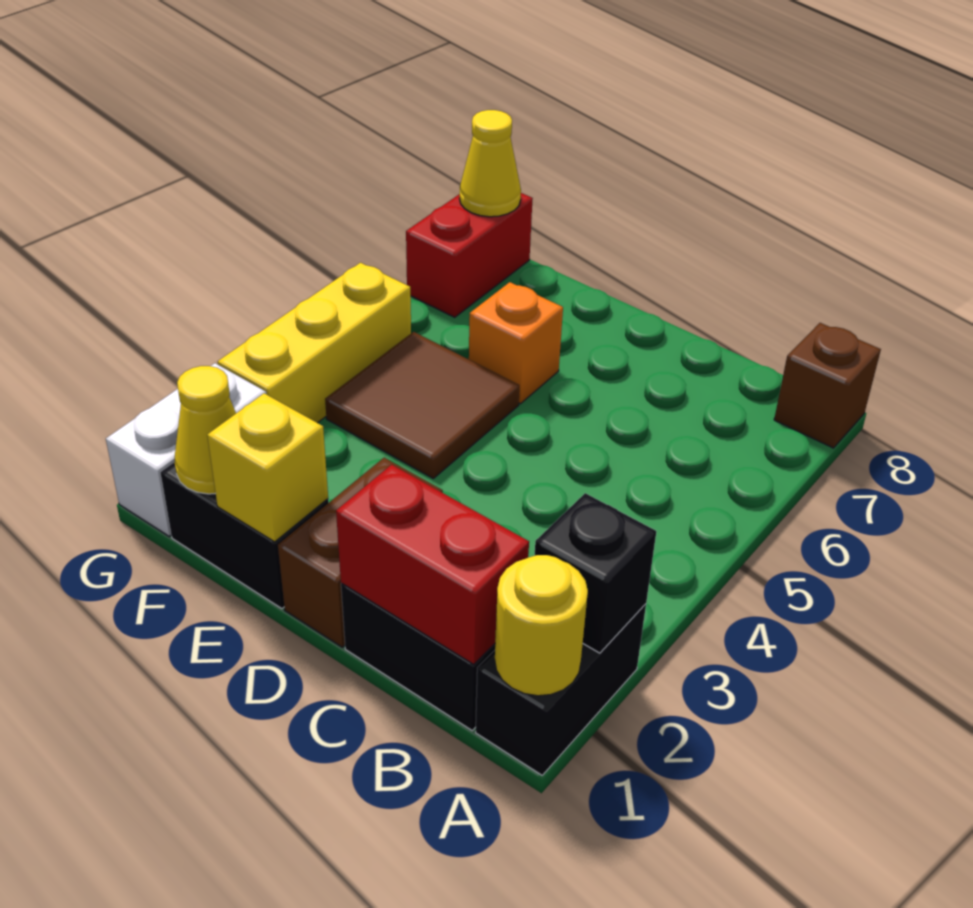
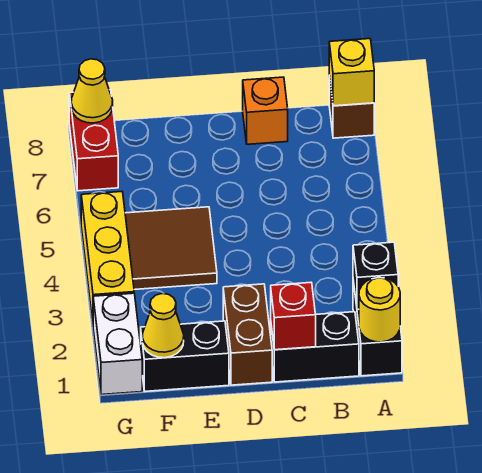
red 1x2 brick [336,465,529,665] -> red 1x1 brick [271,282,316,350]
yellow 1x1 brick [207,393,328,542] -> yellow 1x1 brick moved to [329,39,374,106]
orange 1x1 brick [469,282,563,404] -> orange 1x1 brick moved to [243,77,288,144]

